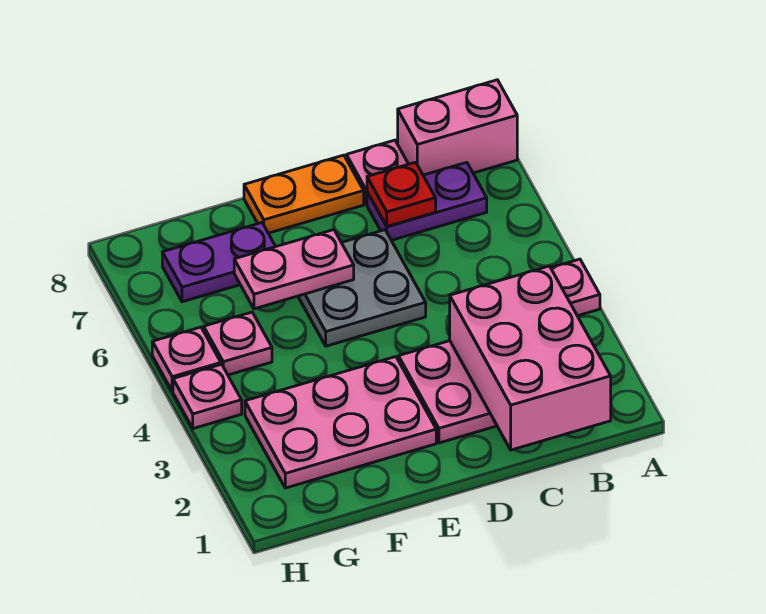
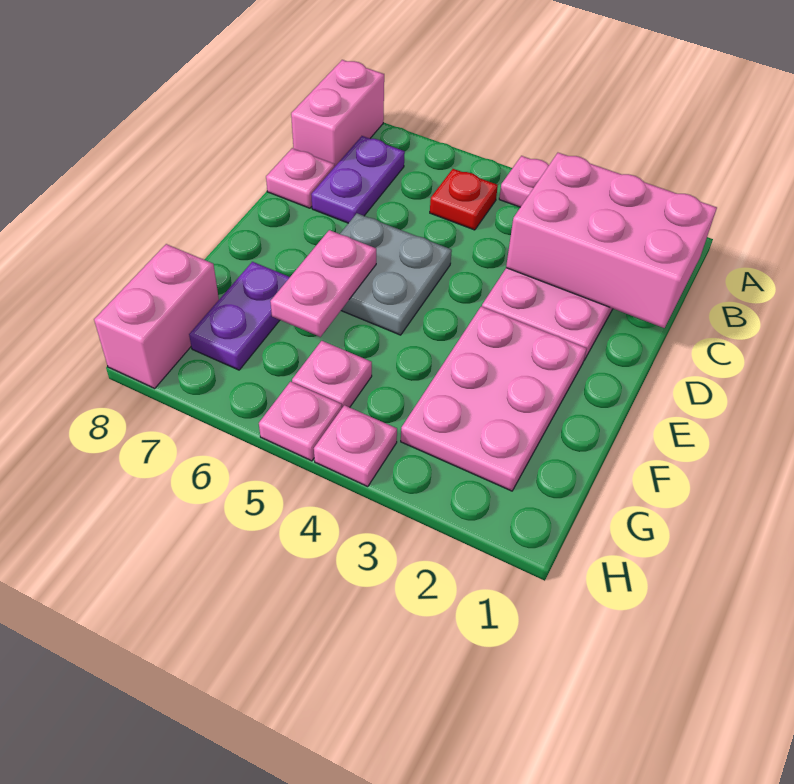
red 1x1 plate [367,162,436,226] -> red 1x1 plate moved to [430,169,498,230]
orange 1x2 plate [244,155,364,233] -> none
none -> pink 1x2 brick [94,244,219,388]

